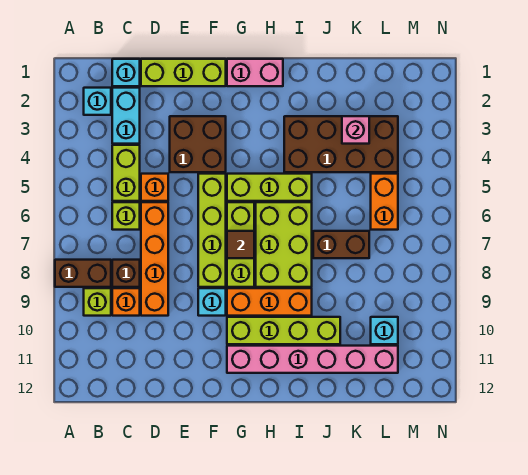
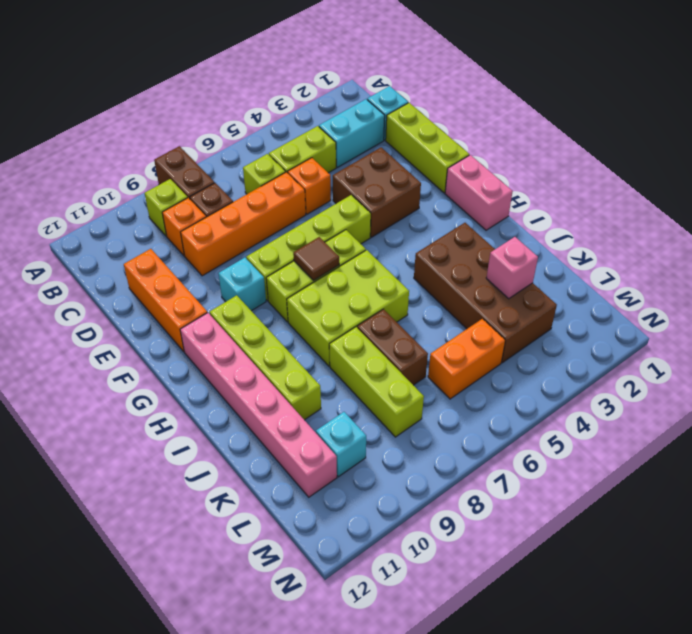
cyan 1x1 brick [84,88,111,115] -> none
lime 1x3 brick [227,174,312,201] -> lime 1x3 brick moved to [329,327,424,437]
orange 1x3 brick [227,288,312,316] -> orange 1x3 brick moved to [124,249,207,352]

